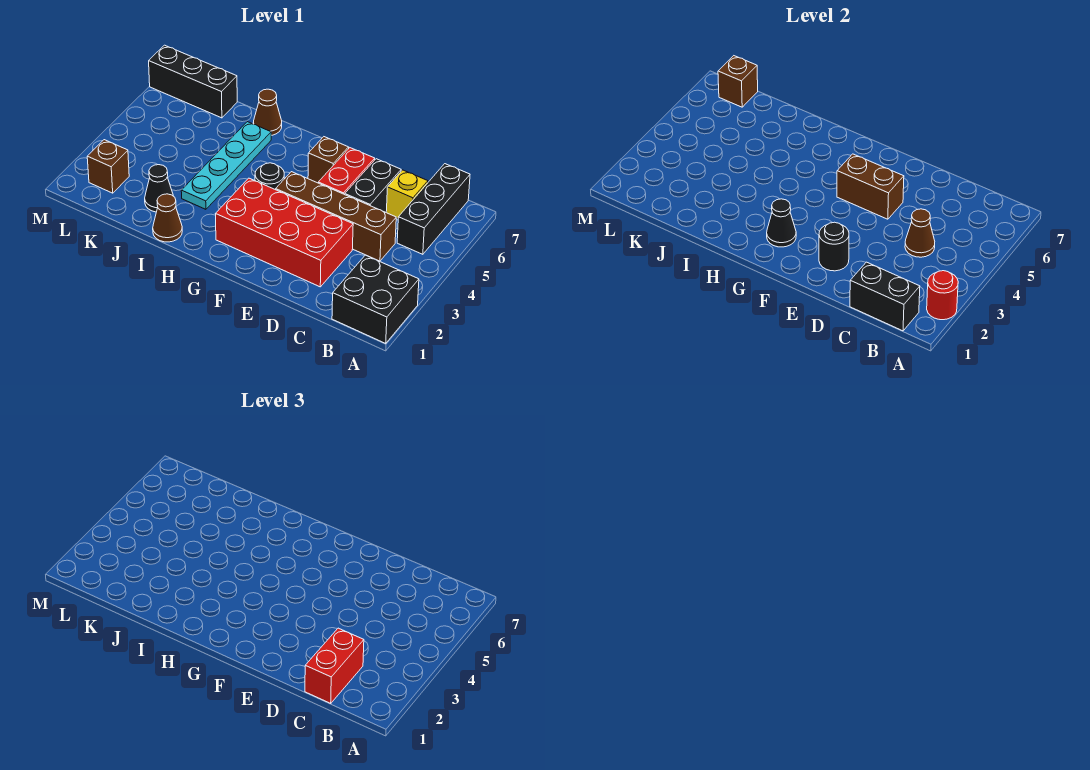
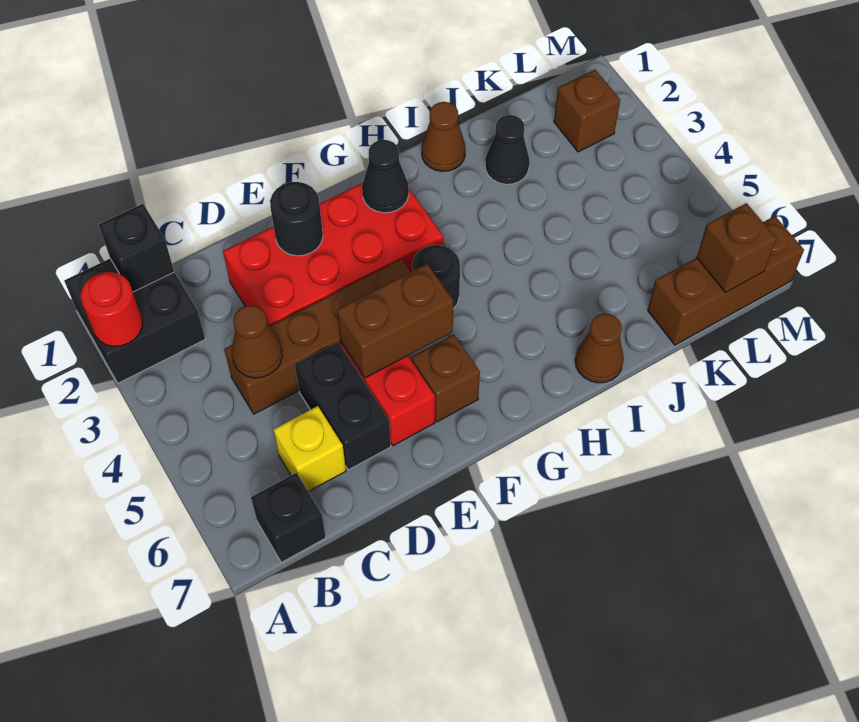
black 1x2 brick [850,262,920,331] -> black 1x1 brick [99,204,174,292]
black 1x3 brick [397,164,470,254] -> black 1x1 brick [251,473,326,563]
red 1x2 brick [305,628,364,703] -> none
cyan 1x4 plate [181,122,271,209] -> none
black 1x3 brick [149,45,237,118] -> brown 1x3 brick [648,216,804,345]

